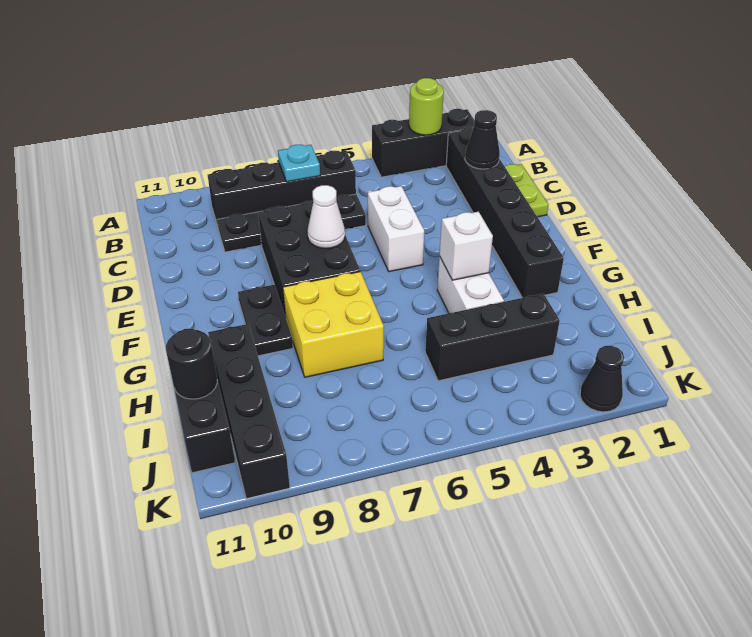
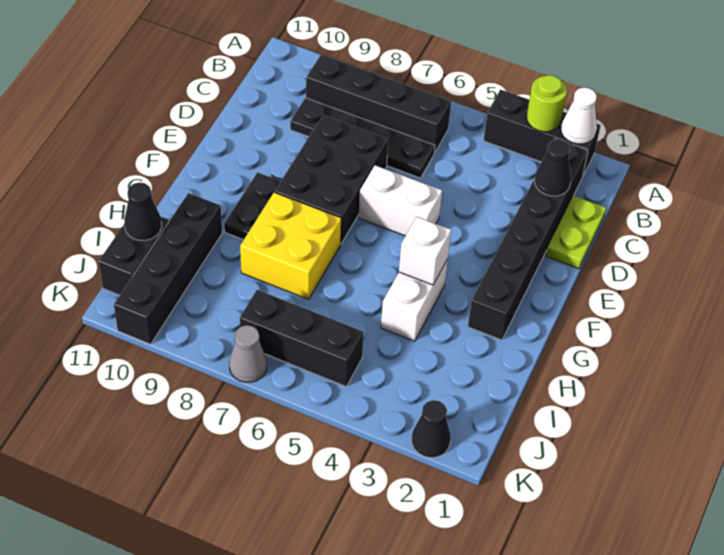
cyan 1x1 plate [278,145,320,182] -> none
white 1x2 brick [368,186,424,272] -> white 1x2 brick turned to [359,165,442,236]
white 1x1 cone [308,185,345,248] -> white 1x1 cone moved to [561,88,597,144]
black 1x3 brick [425,294,560,381] -> black 1x3 brick moved to [240,290,364,386]
black 1x1 round brick [166,329,217,399] -> black 1x1 cone [124,182,162,240]
none -> grey 1x1 cone [229,325,267,382]

